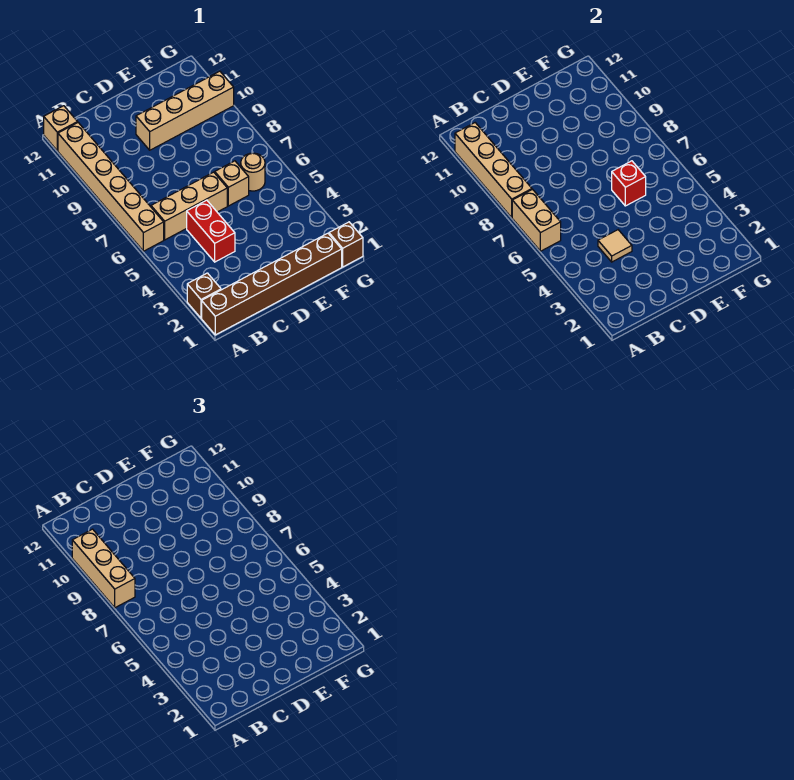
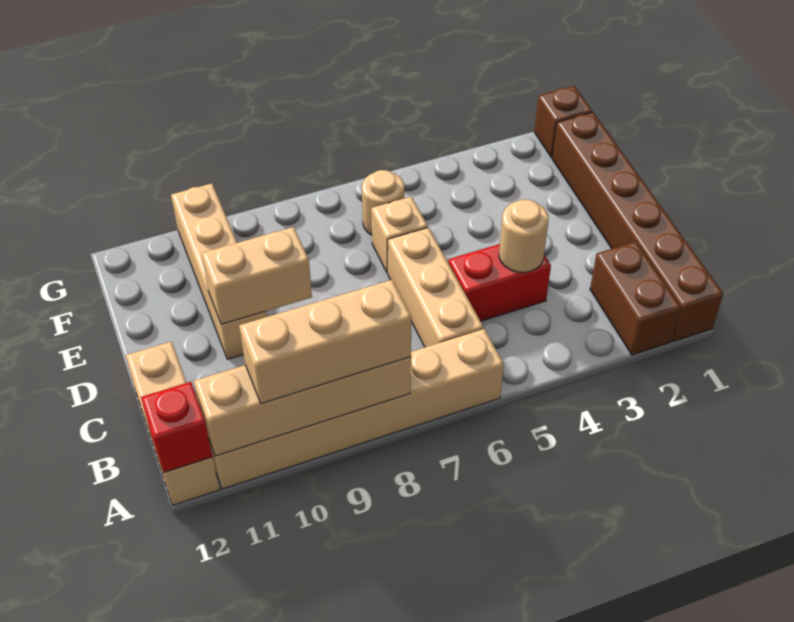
brown 1x1 brick [187,273,221,318] -> brown 1x2 brick [590,242,681,355]
tan 1x2 brick [512,189,561,251] -> tan 1x2 brick moved to [202,227,312,324]
tan 1x1 brick [44,106,78,151] -> tan 1x3 brick [126,341,219,505]
tan 1x1 tile [598,230,632,262] -> tan 1x1 round brick [499,200,549,272]
red 1x1 brick [612,161,646,206] -> red 1x1 brick moved to [141,382,213,473]

